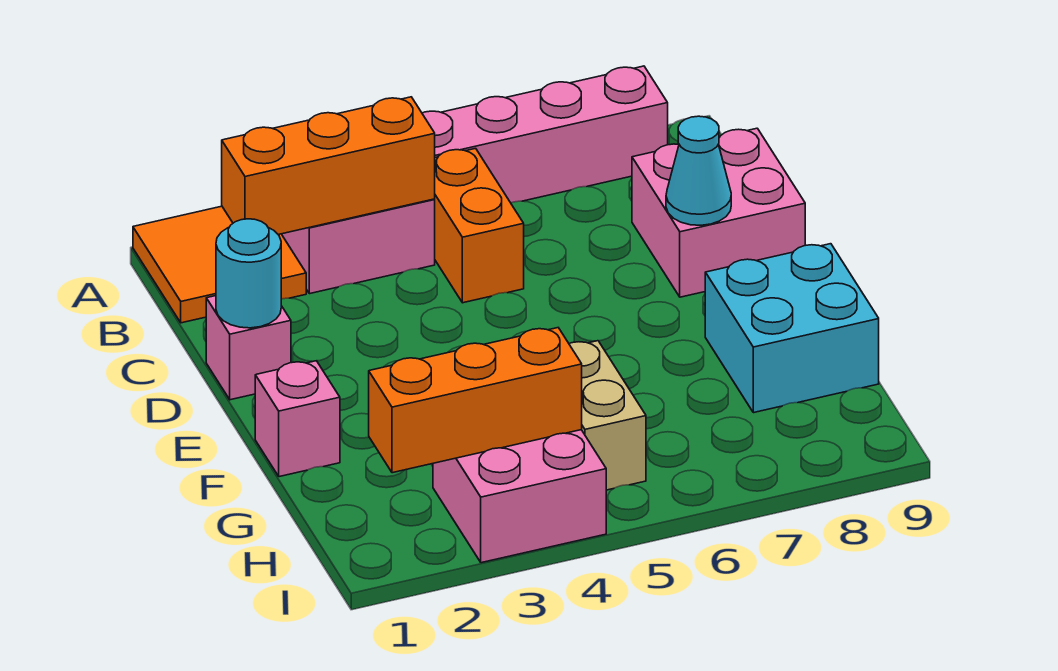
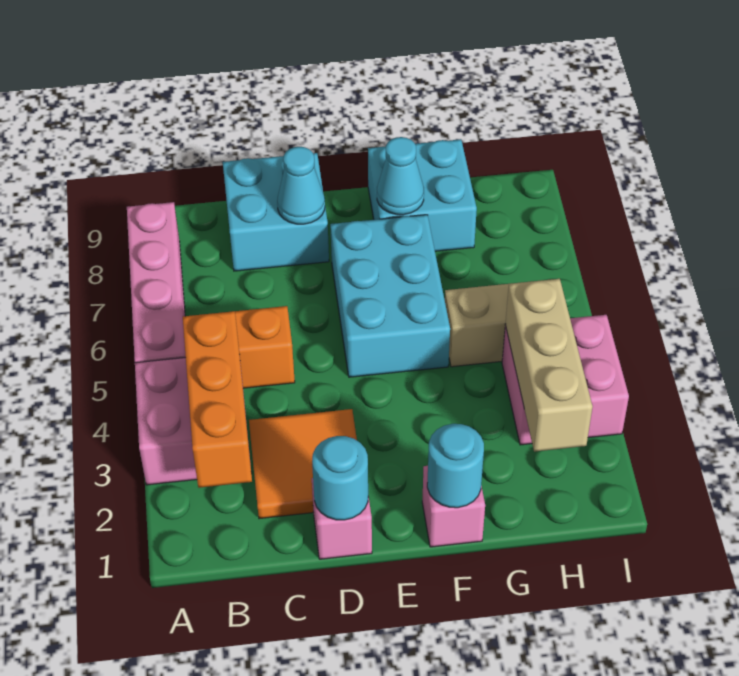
orange 2x2 tile [133,206,306,323] -> orange 2x2 tile moved to [249,409,357,519]
pink 2x2 brick [632,128,805,297] -> cyan 2x2 brick [223,153,329,271]
none -> cyan 2x3 brick [330,215,450,377]
none -> cyan 1x1 round brick [427,424,484,508]
none -> cyan 1x1 cone [377,137,424,215]
orange 1x3 brick [369,328,582,473] -> tan 1x3 brick [505,279,593,452]

